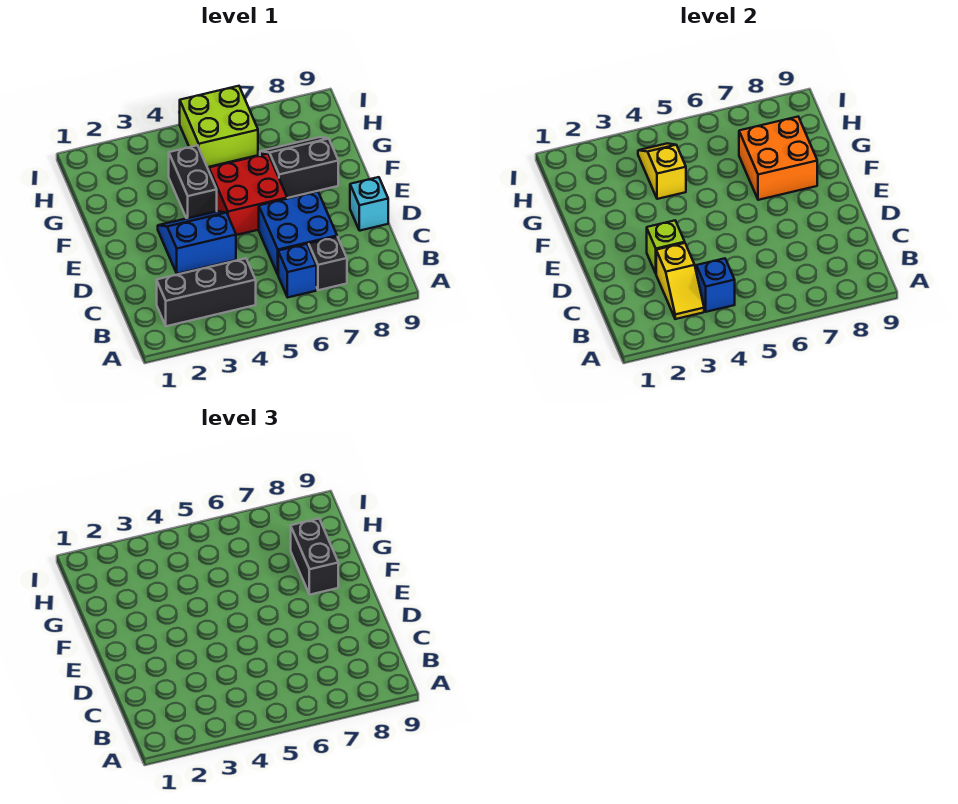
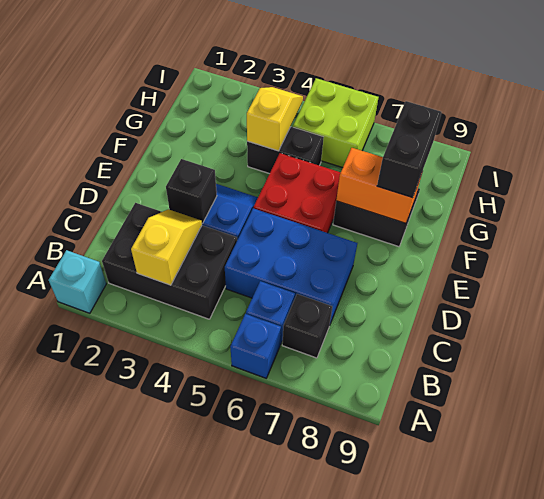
black 1x3 brick [157,258,256,326] -> black 2x3 brick [102,203,237,319]
yellow 1x2 slope [656,243,704,319] -> yellow 1x2 slope turned to [131,209,202,285]
blue 1x1 brick [696,258,735,312] -> blue 1x1 brick moved to [230,314,281,378]
blue 2x2 brick [259,192,337,274] -> blue 2x3 brick [225,208,357,324]
lime 1x1 brick [647,221,685,273] -> black 1x1 brick [166,159,217,224]
cyan 1x1 brick [350,177,388,231] -> cyan 1x1 brick moved to [49,250,106,313]
black 1x2 brick [169,145,217,218] -> black 1x2 brick turned to [247,127,324,174]
orange 2x2 brick [739,117,817,200] -> orange 1x2 brick [336,148,422,223]

